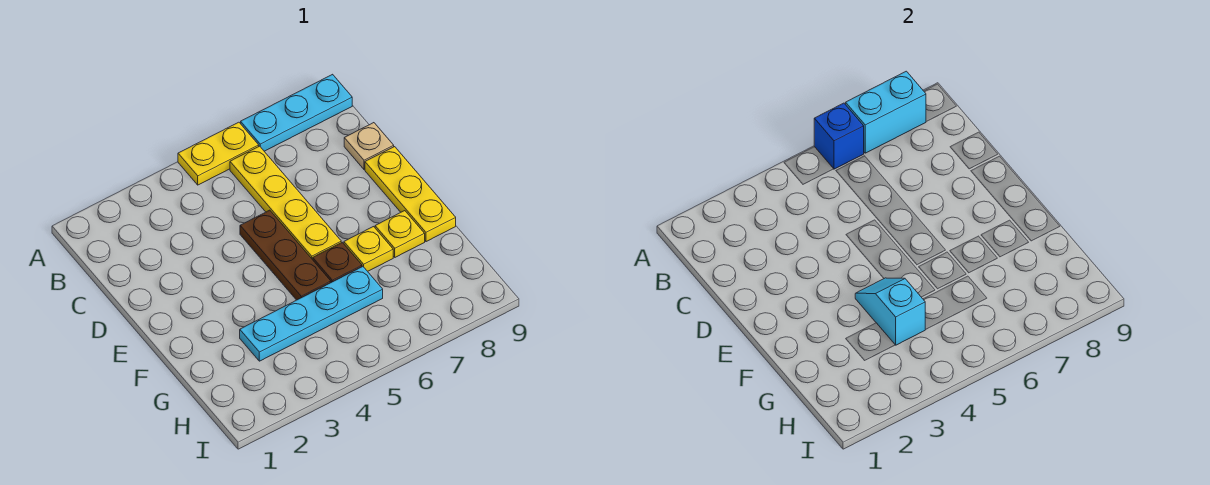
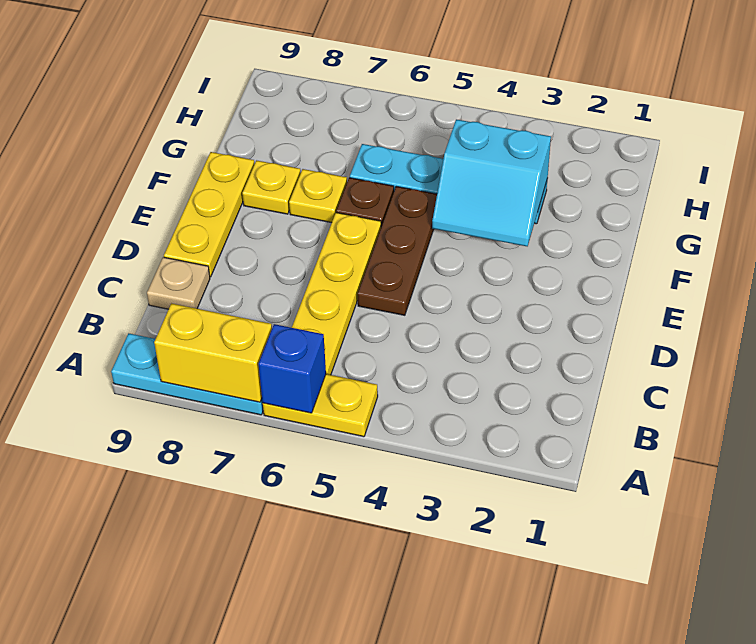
cyan 1x2 brick [846,71,926,153] -> yellow 1x2 brick [154,303,272,402]
cyan 1x2 slope [855,278,926,345] -> cyan 2x2 slope [432,119,551,246]

